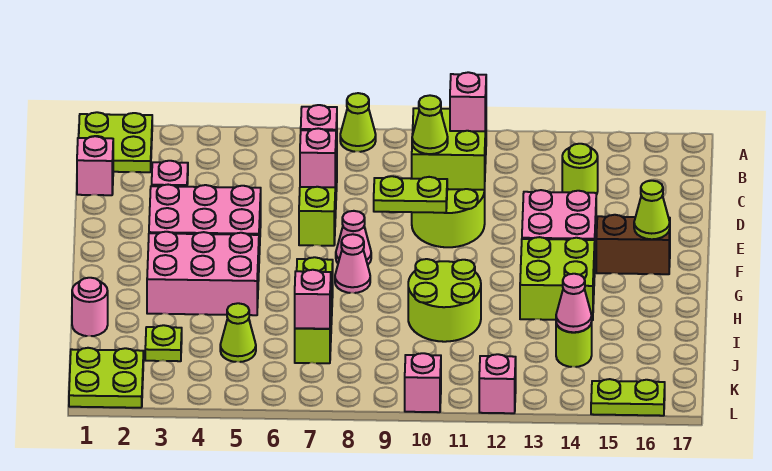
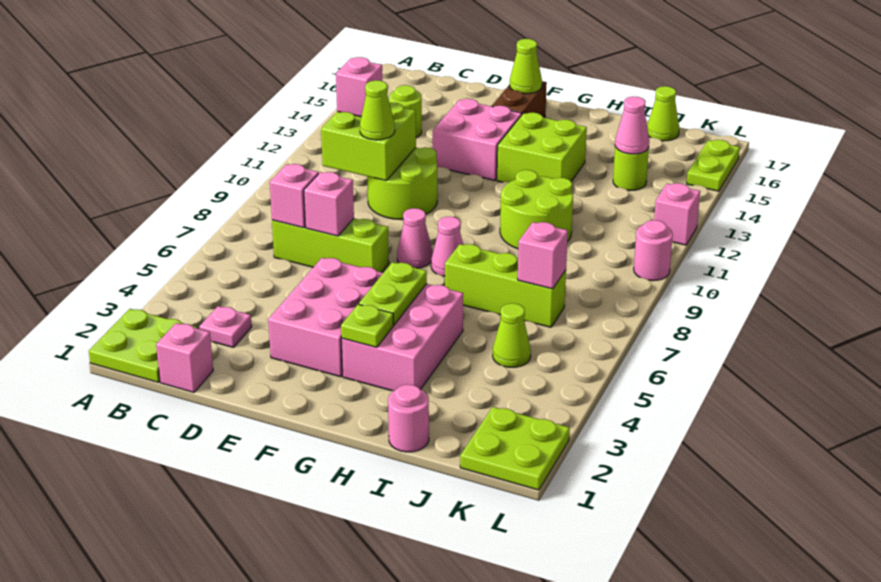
lime 1x1 cone [340,93,376,152] -> lime 1x1 cone moved to [647,86,679,141]
lime 1x2 plate [374,176,447,213] -> lime 1x2 plate moved to [359,262,427,325]
lime 1x1 plate [145,325,182,361] -> lime 1x1 plate moved to [341,304,393,347]
pink 1x1 brick [405,353,441,412] -> pink 1x1 round brick [634,220,673,281]

